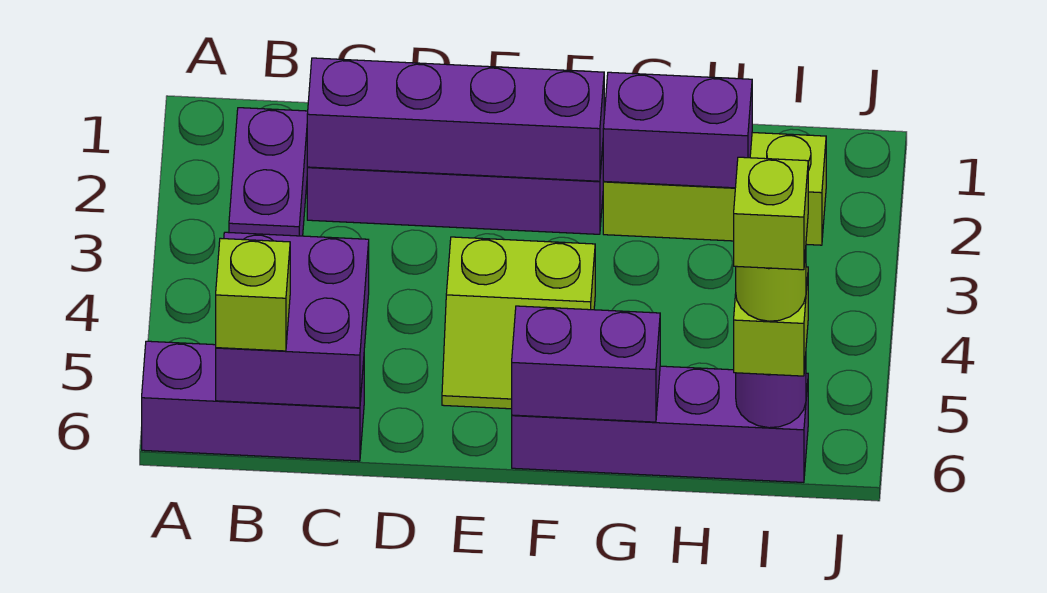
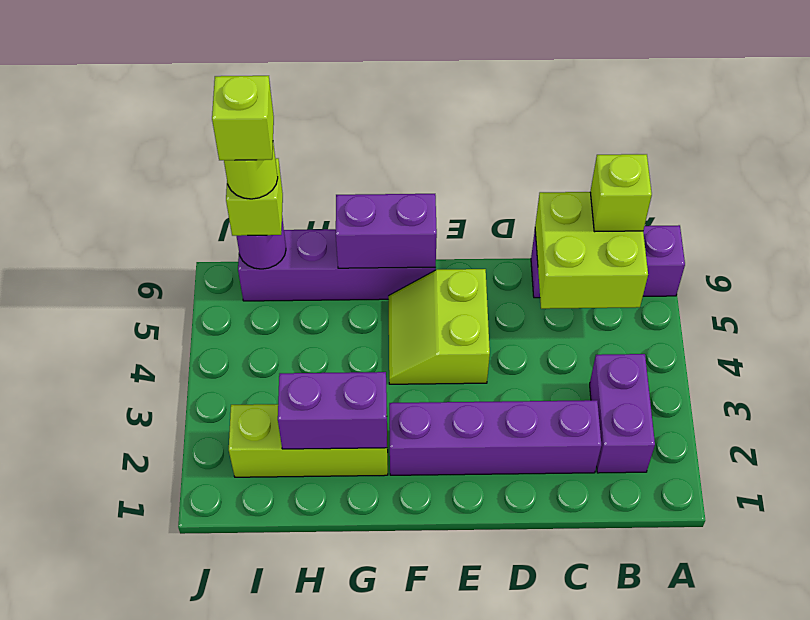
purple 2x2 brick [216,232,369,408] -> lime 2x2 brick [535,192,648,309]
purple 1x4 brick [307,58,604,181] -> none
lime 2x2 slope [442,237,595,409] -> lime 2x2 slope turned to [388,269,490,384]

